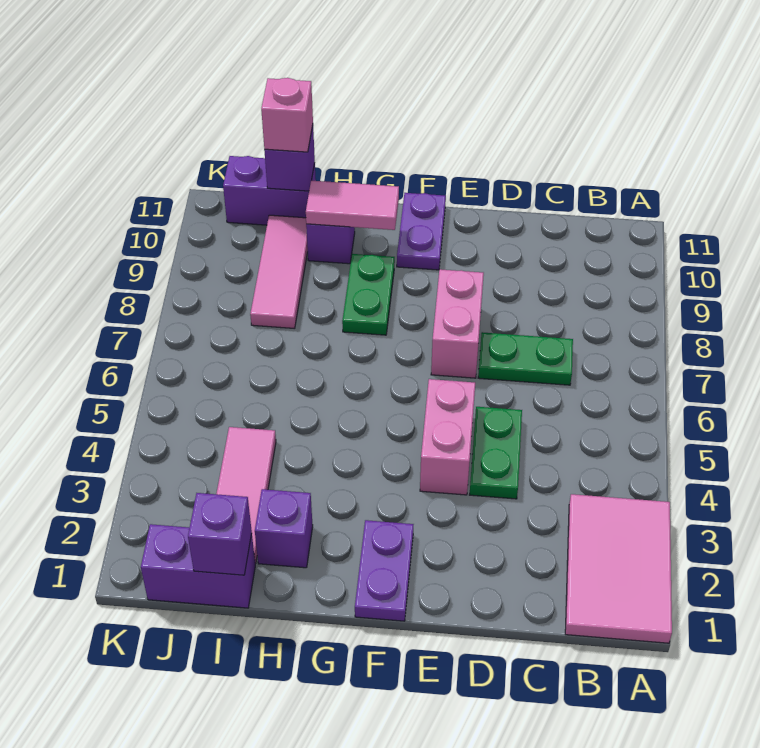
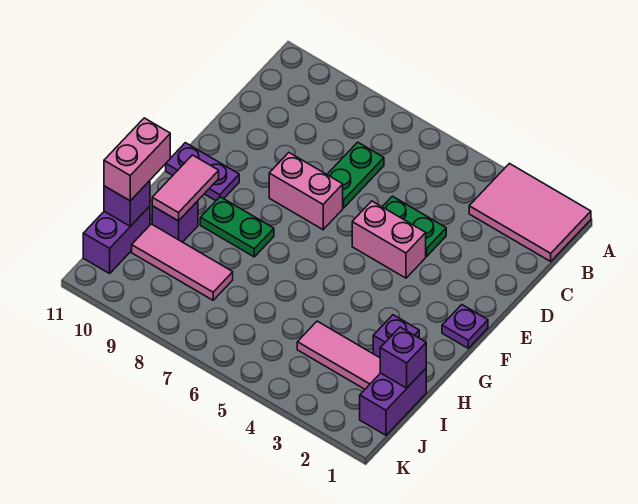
purple 1x2 plate [355,520,413,621] -> purple 1x1 plate [442,305,488,348]
pink 1x1 brick [261,78,313,152] -> pink 1x2 brick [104,118,170,201]

